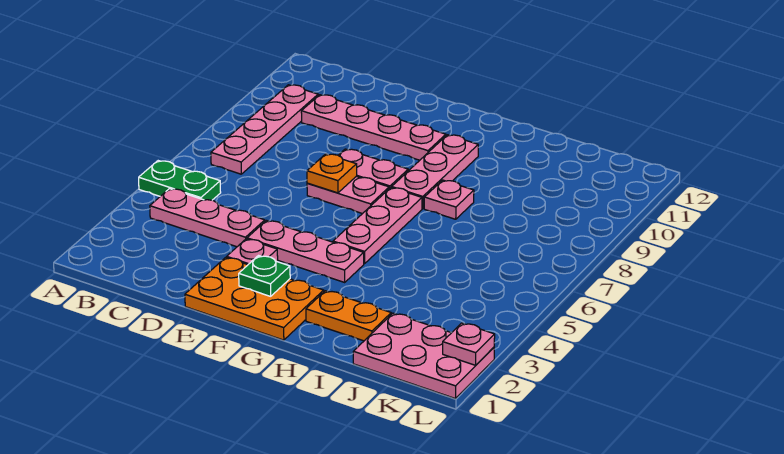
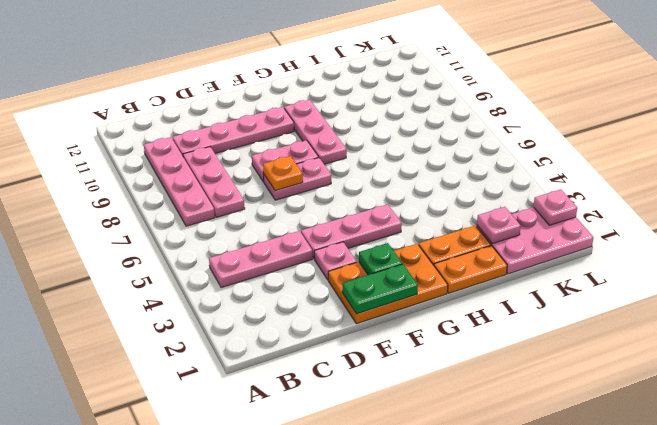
green 1x2 plate [139,161,221,200] -> green 1x2 plate moved to [342,264,418,314]
pink 1x3 plate [333,188,422,264] -> pink 1x3 plate moved to [183,147,245,217]
none -> orange 1x2 plate [434,246,507,293]
pink 1x1 plate [424,180,474,219] -> pink 1x1 plate moved to [477,207,521,243]

